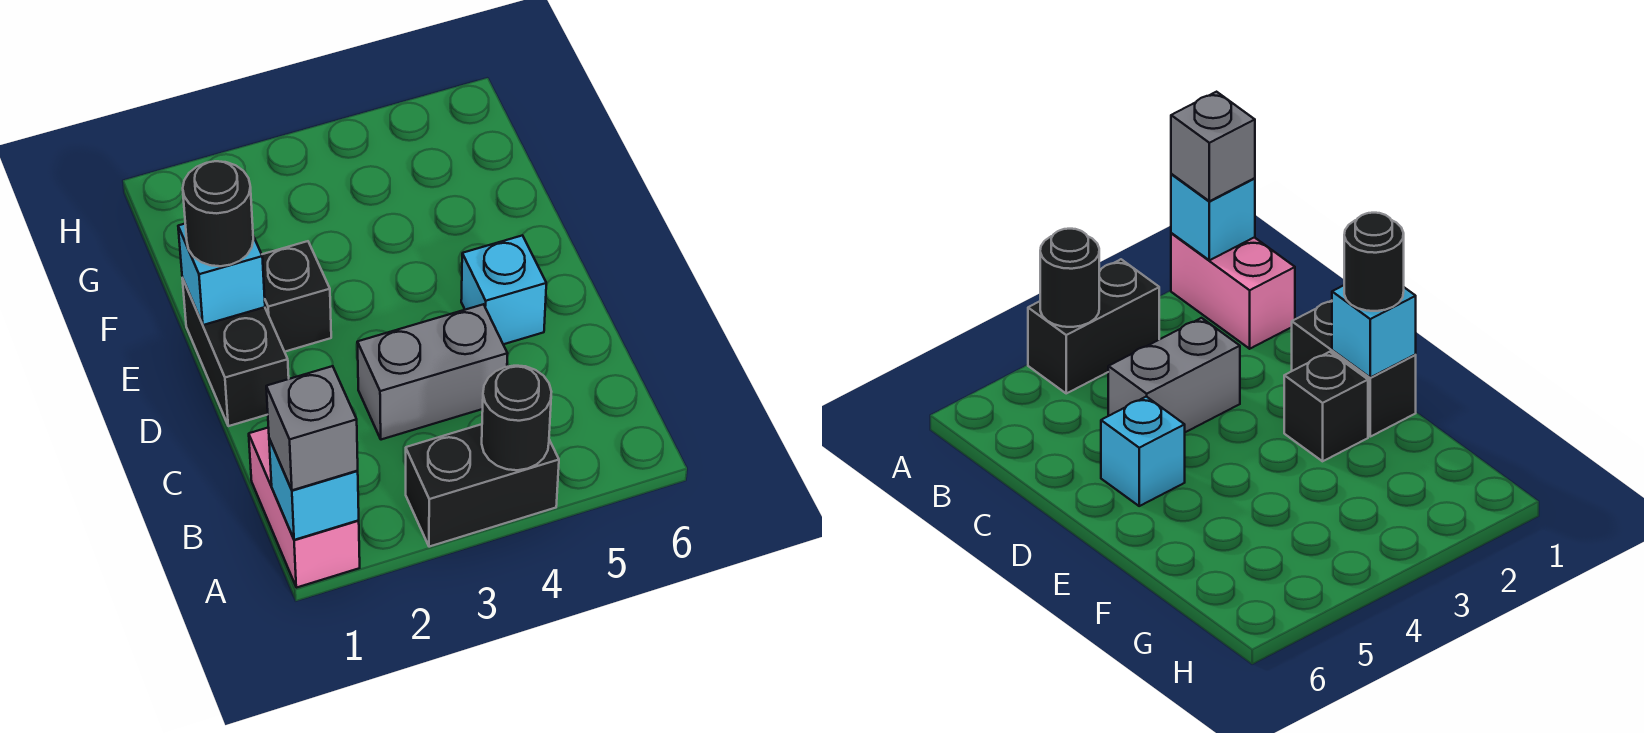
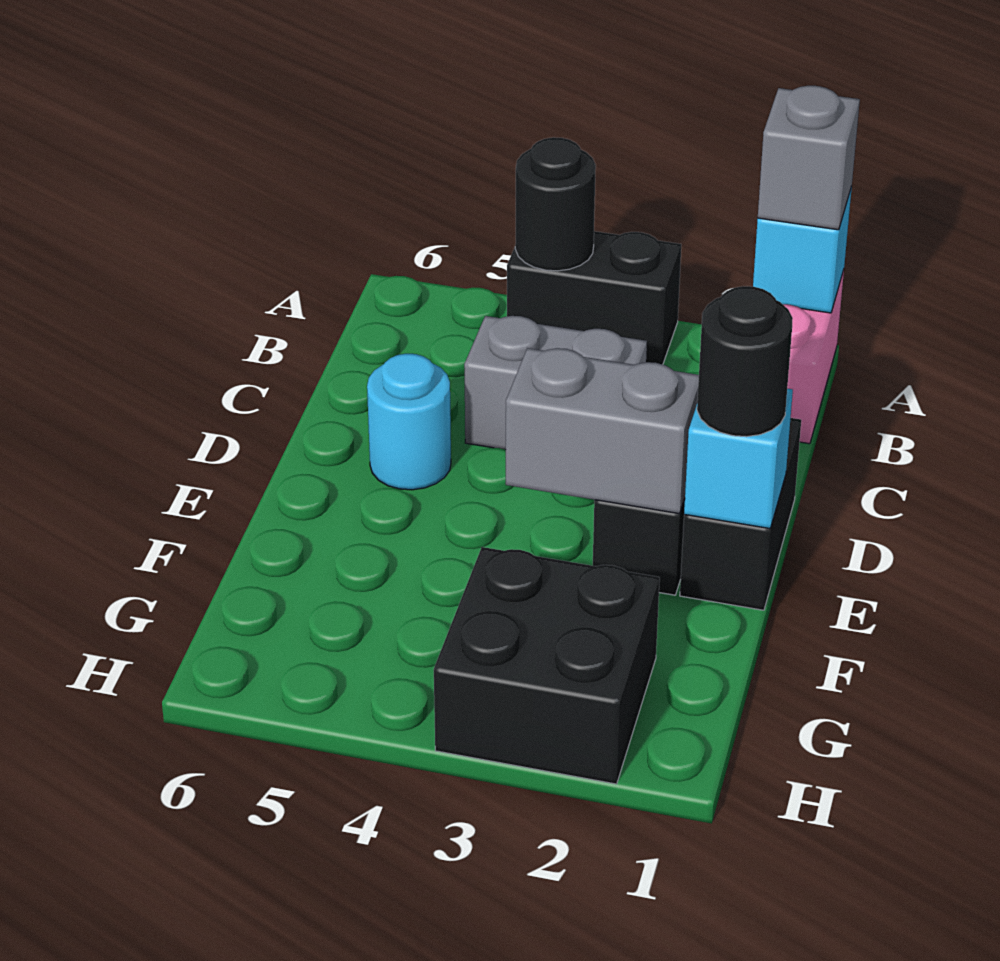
cyan 1x1 brick [461,235,546,344] -> cyan 1x1 round brick [367,354,451,490]
none -> grey 1x2 brick [506,348,699,514]
none -> black 2x2 brick [434,547,660,784]

